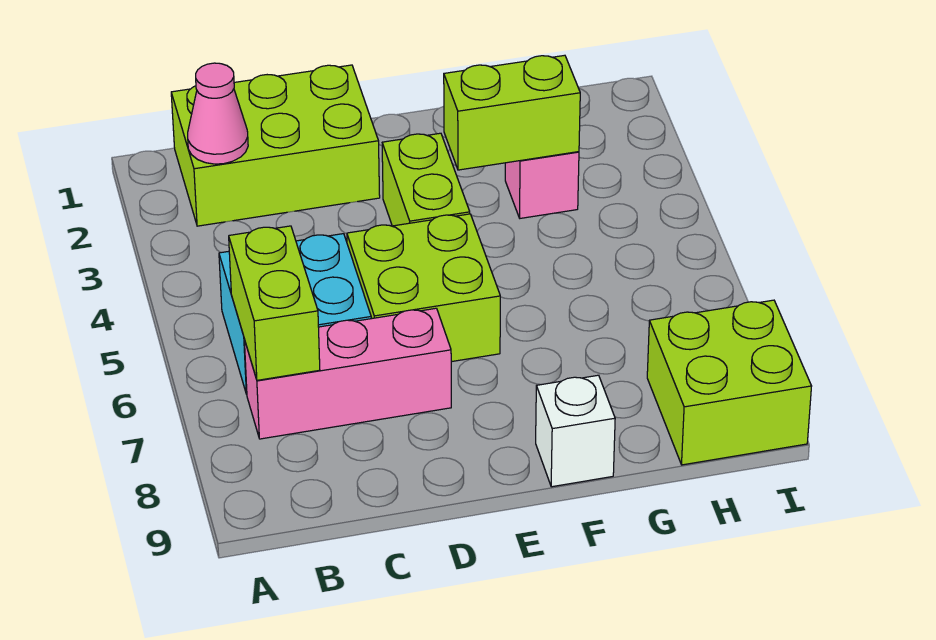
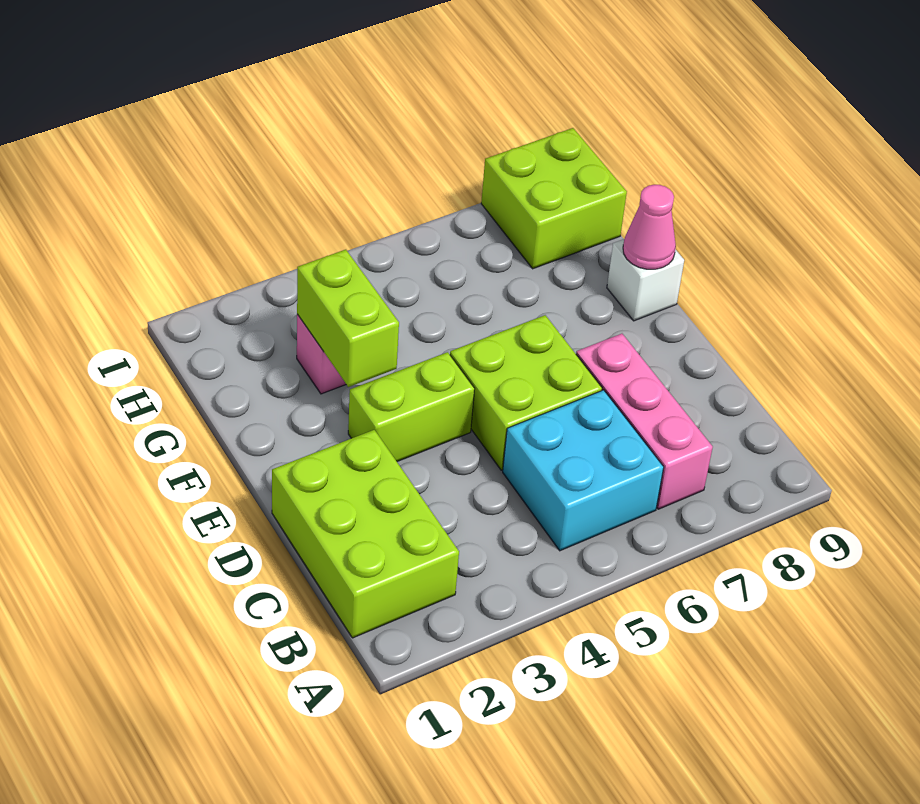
pink 1x1 cone [188,63,248,164] -> pink 1x1 cone moved to [623,185,676,269]
lime 1x2 brick [229,226,320,380] -> none

